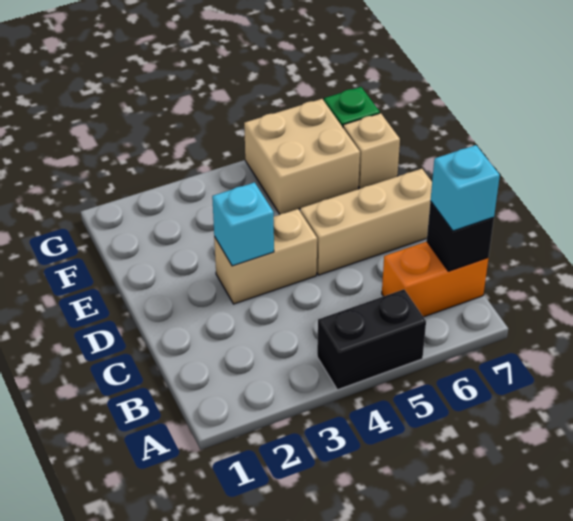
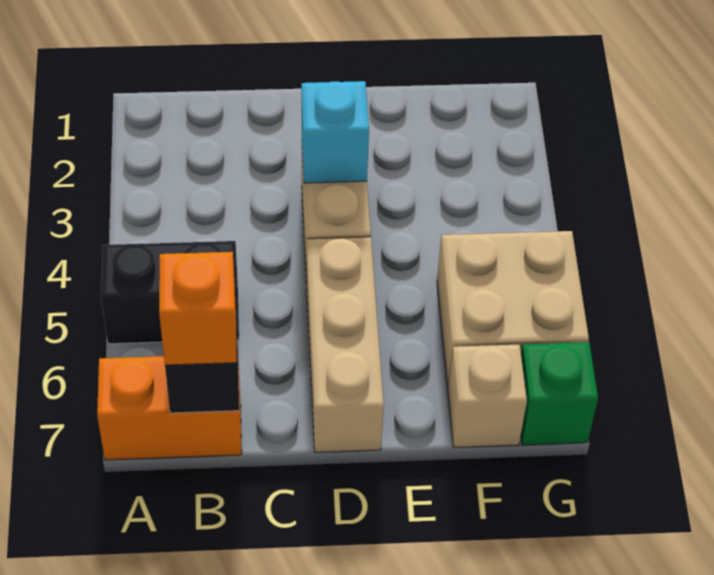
black 1x2 brick [317,289,426,390] -> black 1x2 brick turned to [101,241,239,344]
orange 1x2 brick [382,242,488,317] -> orange 1x2 brick turned to [97,356,242,460]
cyan 1x1 brick [430,145,500,231] -> orange 1x1 brick [159,252,237,365]

